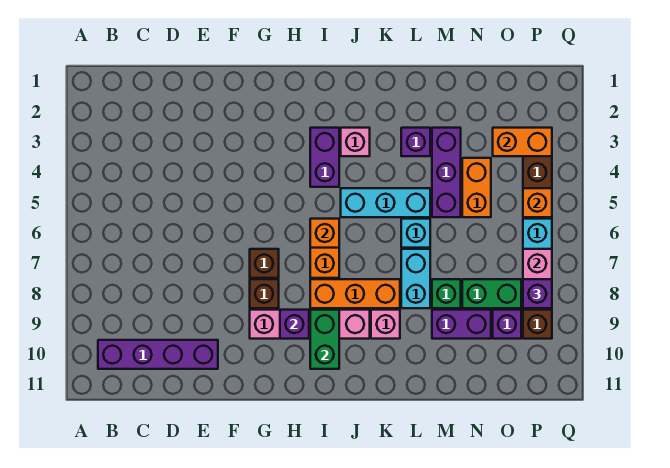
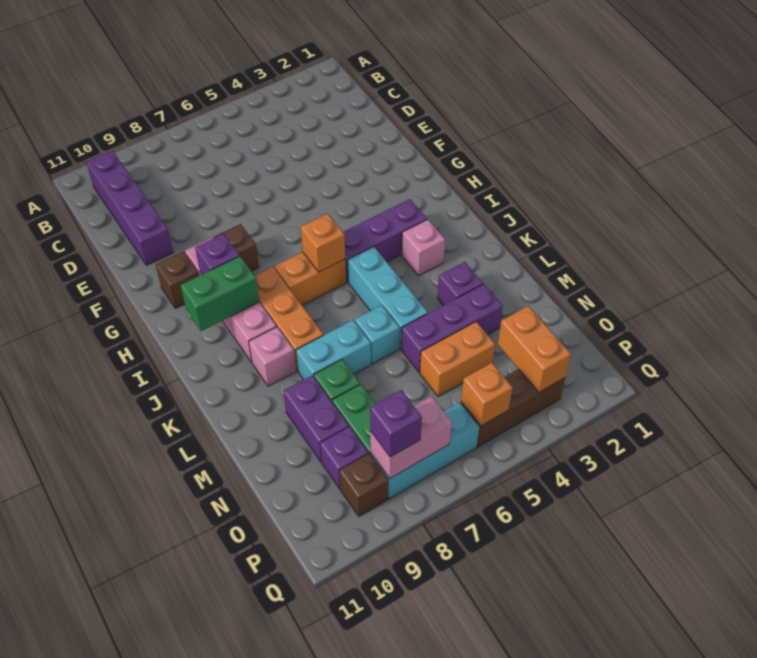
brown 1x1 brick [250,249,279,278] -> brown 1x1 brick moved to [156,251,199,309]
purple 1x2 brick [310,128,339,187] -> purple 1x3 brick [343,199,427,282]

